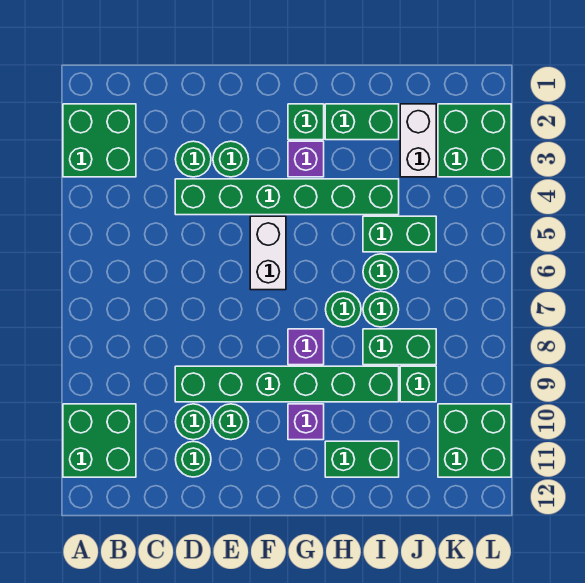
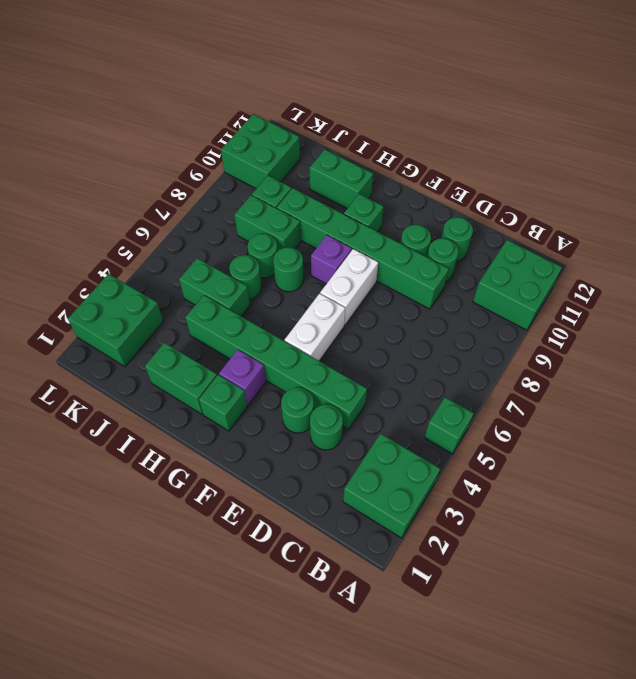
none -> green 1x1 brick [424,397,474,454]
purple 1x1 brick [288,404,324,440] -> green 1x1 brick [344,194,383,232]
white 1x2 brick [400,104,436,177] -> white 1x2 brick moved to [320,249,378,325]

